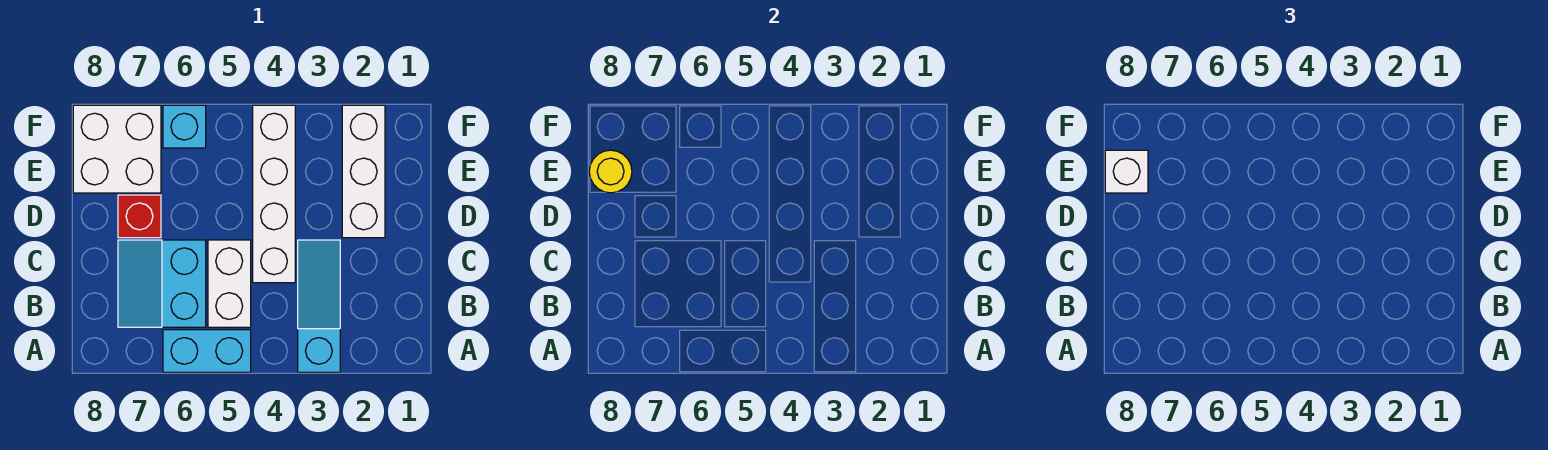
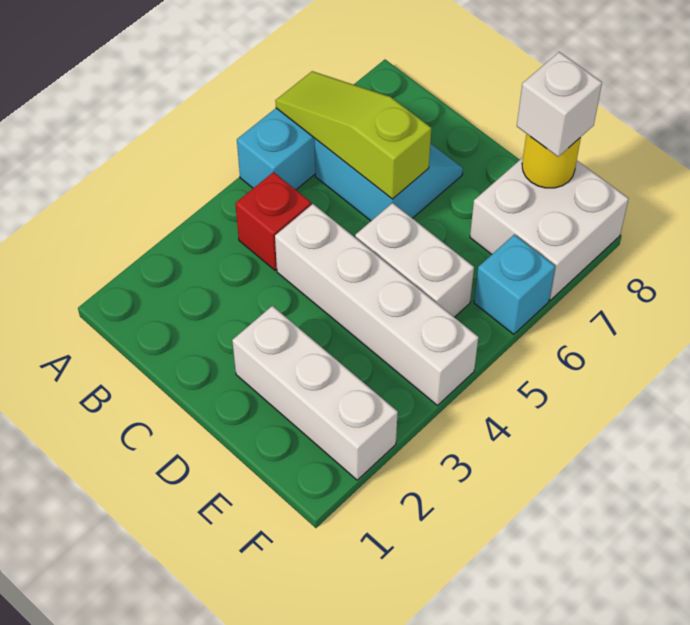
cyan 1x3 slope [298,240,340,372] -> none
none -> lime 1x3 slope [275,71,431,199]
white 1x2 brick [208,240,251,327] -> white 1x2 brick moved to [355,203,474,317]
red 1x1 brick [118,195,161,238] -> red 1x1 brick moved to [235,172,311,270]

